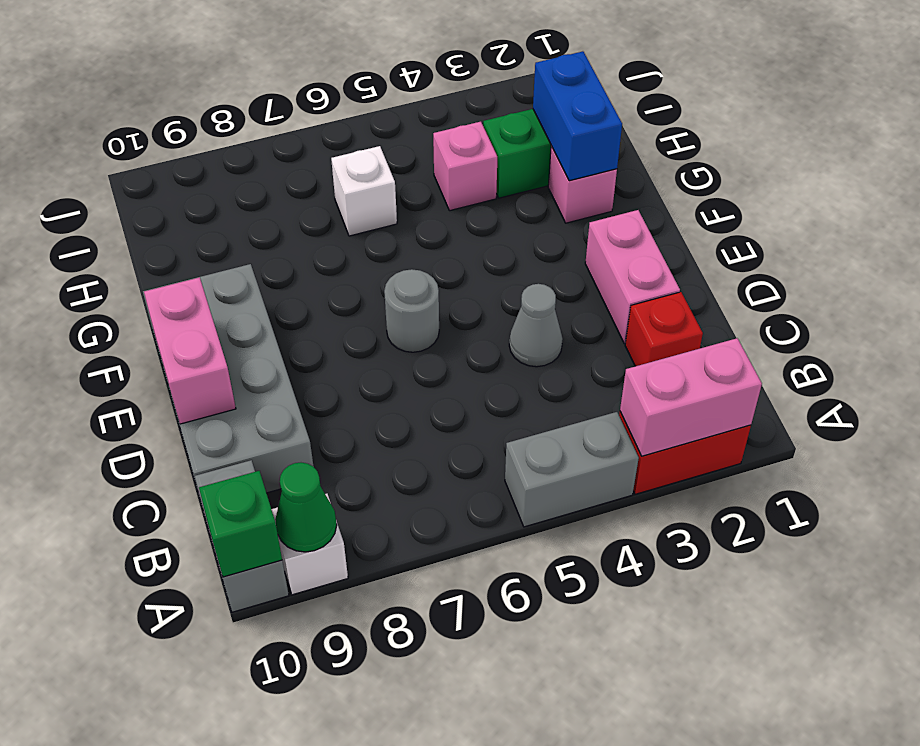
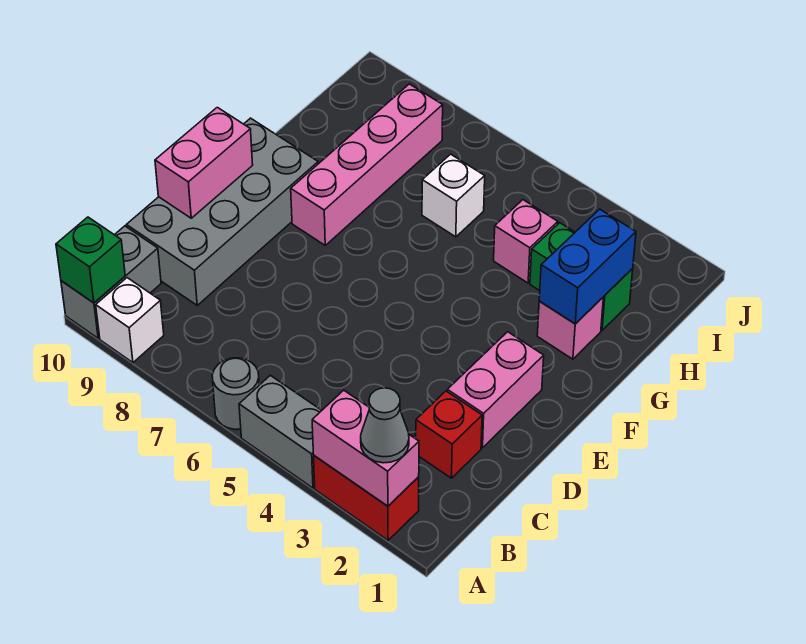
green 1x1 cone [275,463,337,552] -> none
grey 1x1 cone [509,284,563,367] -> grey 1x1 cone moved to [361,388,409,463]
grey 1x1 round brick [384,269,439,352] -> grey 1x1 round brick moved to [212,358,259,430]
none -> pink 1x4 brick [291,84,443,245]

